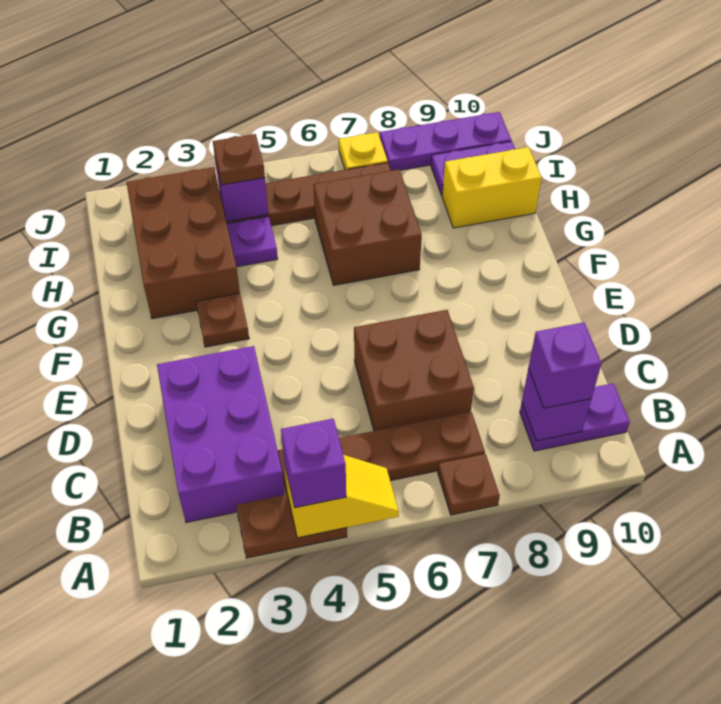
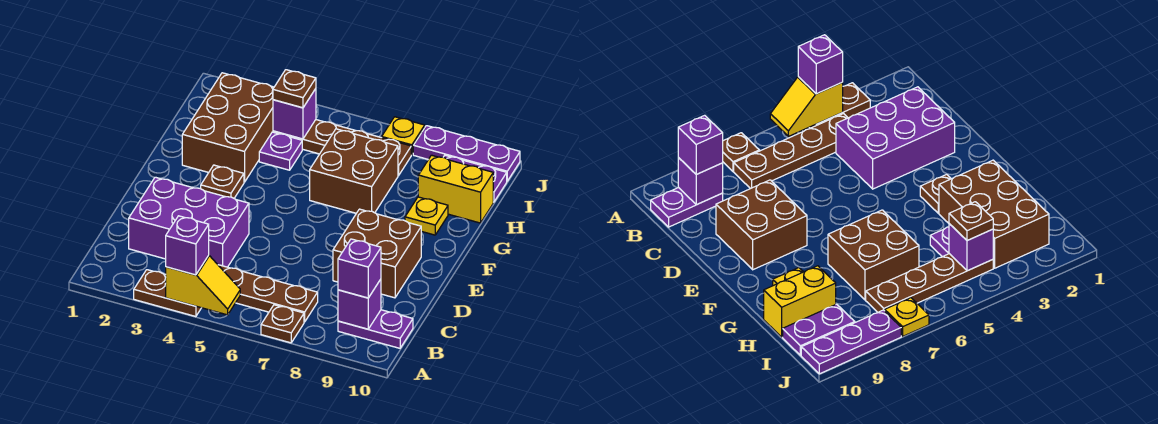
purple 2x3 brick [157,346,285,522] -> purple 2x3 brick turned to [129,177,249,267]
brown 2x2 brick [354,310,474,431] -> brown 2x2 brick moved to [333,209,421,298]
none -> yellow 1x1 plate [405,197,448,235]

